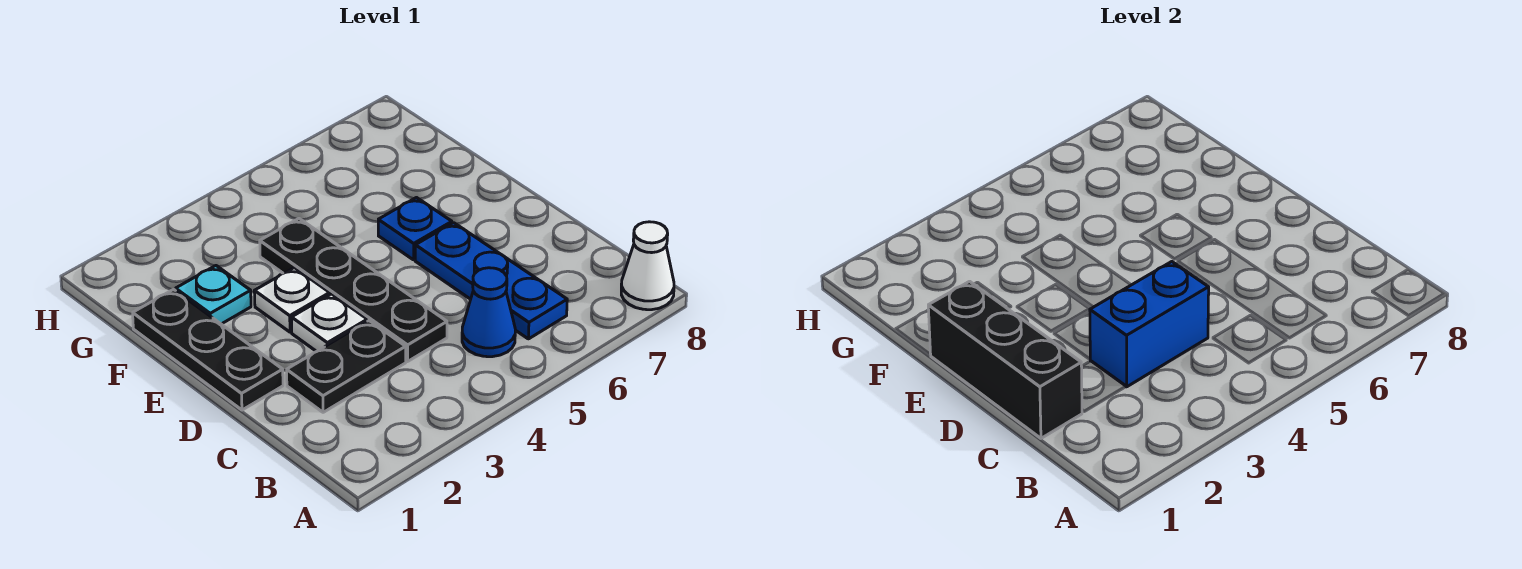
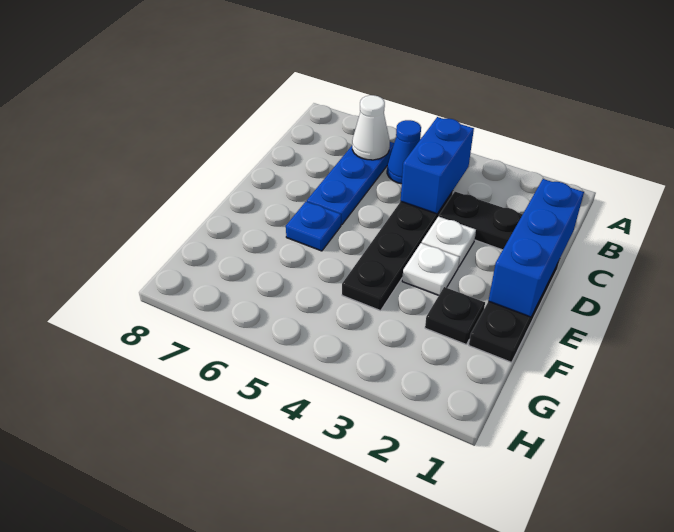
white 1x1 cone [621,222,674,310] -> white 1x1 cone moved to [352,95,390,160]
black 1x3 brick [928,281,1082,438] -> blue 1x3 brick [488,179,584,317]
blue 1x2 brick [1090,262,1209,387] -> blue 1x2 brick turned to [401,117,474,214]
cyan 1x1 plate [176,266,251,324] -> black 1x1 plate [425,287,485,344]

